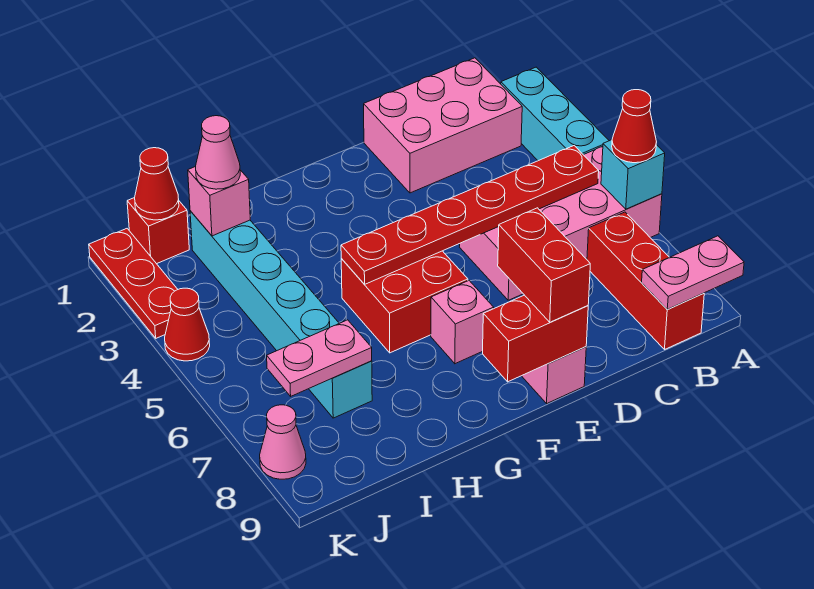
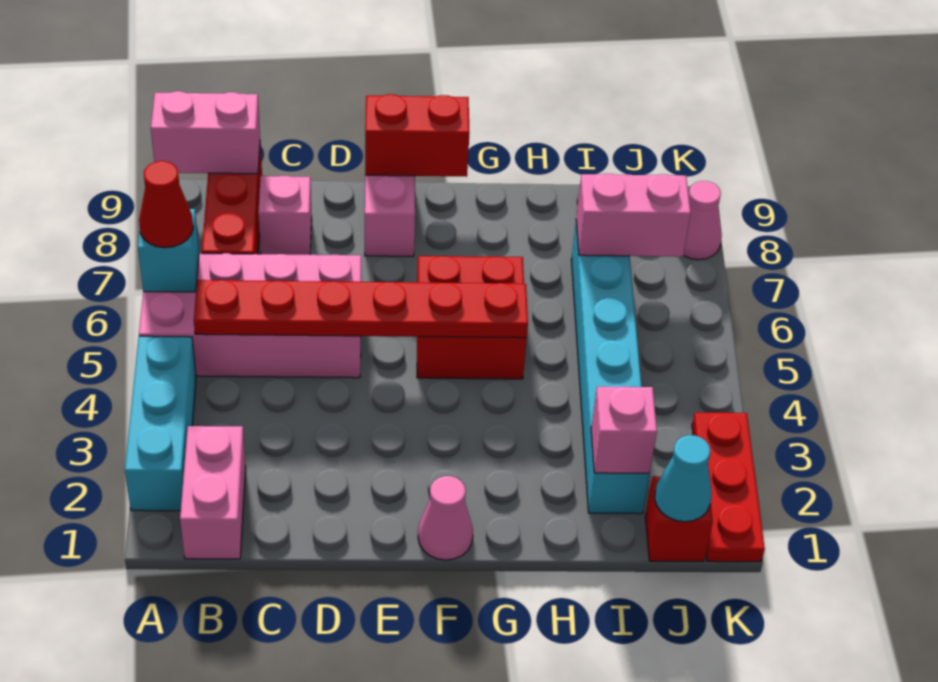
pink 1x2 plate [642,236,744,309] -> pink 1x2 brick [151,91,260,174]
pink 2x3 brick [364,58,522,193] -> pink 1x2 brick [180,426,246,559]
red 1x2 brick [498,208,590,322] -> none
pink 1x1 brick [431,281,494,364] -> pink 1x1 brick moved to [258,176,312,255]
pink 1x1 cone [196,116,240,189] -> pink 1x1 cone moved to [418,476,473,560]
pink 1x2 plate [267,320,372,396] -> pink 1x2 brick [576,174,691,257]
red 1x1 cone [135,148,179,220] -> cyan 1x1 cone [655,435,712,522]
red 1x1 cone [165,288,210,361] -> none

